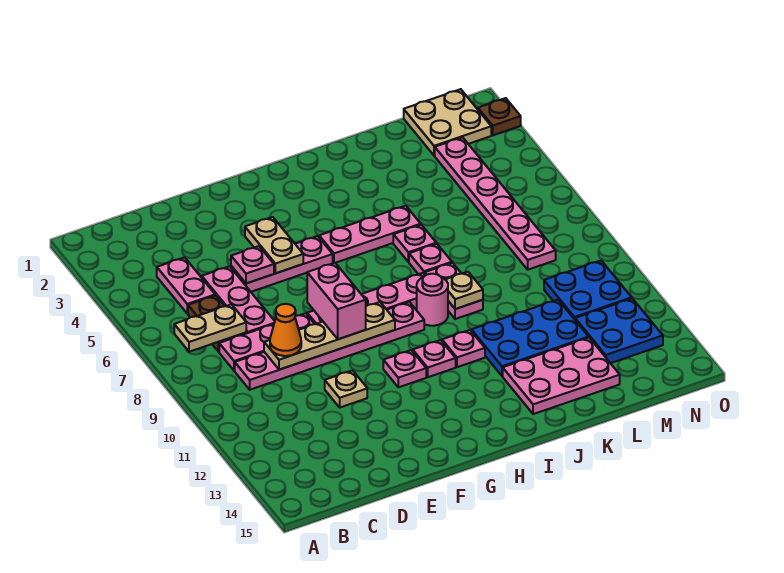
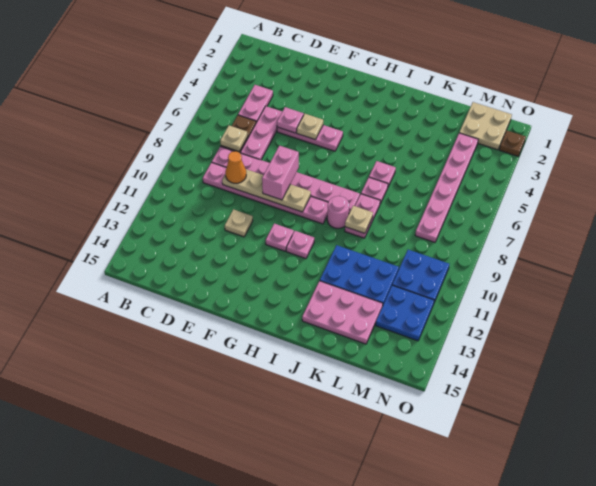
tan 1x2 plate [174,304,246,352] -> tan 1x1 plate [220,125,248,152]
tan 1x2 plate [245,217,303,273] -> tan 1x1 plate [297,114,323,140]
pink 1x3 plate [319,206,421,263] -> none
pink 1x1 plate [442,330,485,367] -> none

